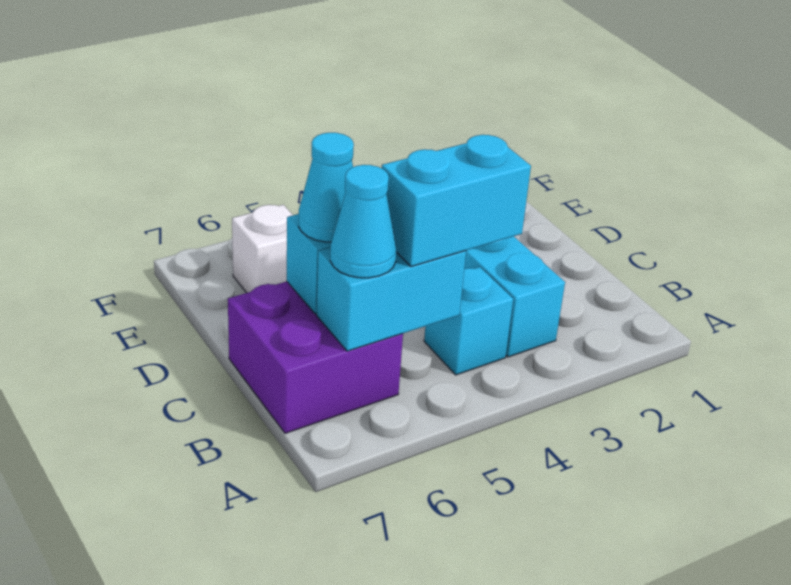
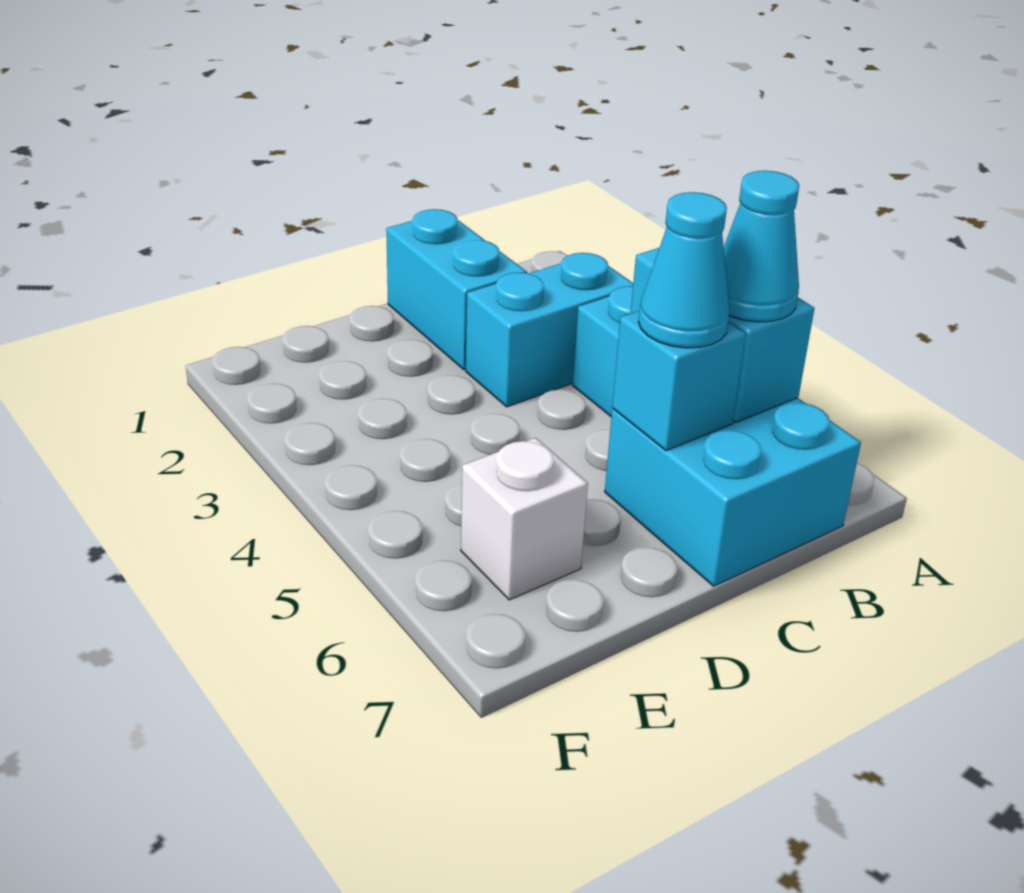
cyan 1x2 brick [382,135,531,267] -> cyan 1x2 brick moved to [386,209,527,370]
purple 2x2 brick [228,282,403,433] -> cyan 2x2 brick [605,398,861,586]

